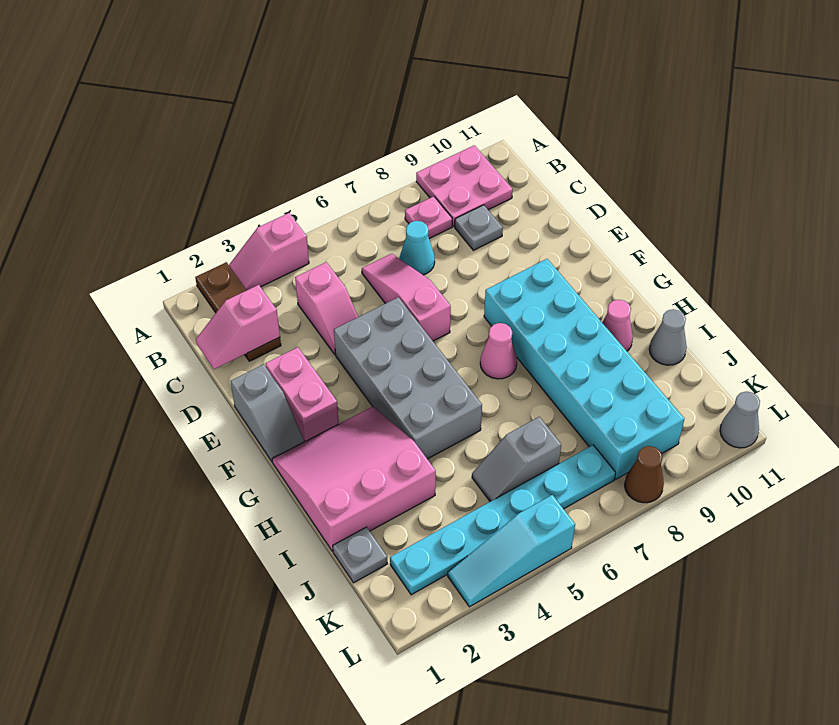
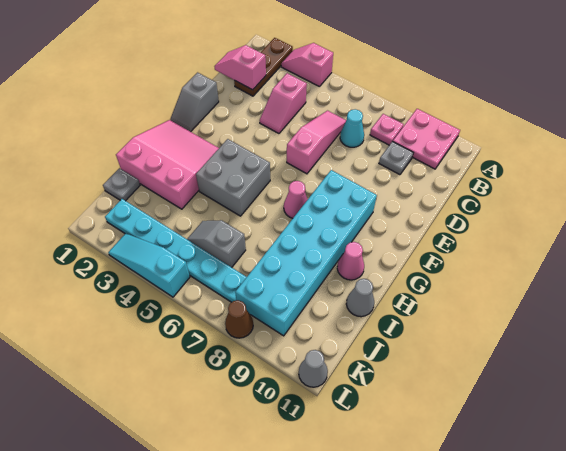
pink 1x2 brick [265,347,339,441] -> none
grey 2x4 brick [334,297,482,459] -> grey 2x2 brick [196,139,270,216]

